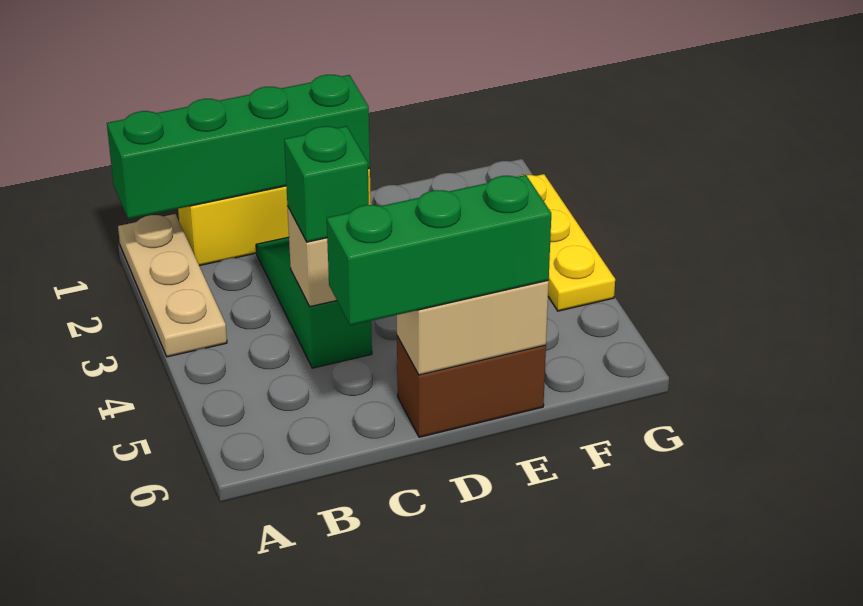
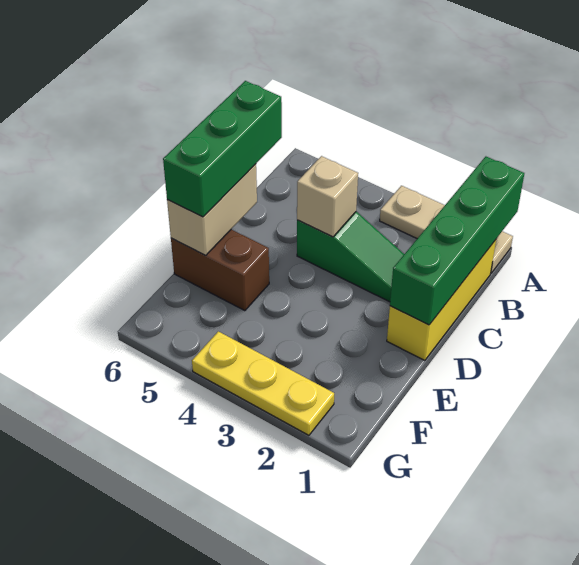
green 1x1 brick [284,126,369,242] -> none
brown 1x2 brick [397,336,546,437] -> brown 1x2 brick turned to [171,230,269,311]

